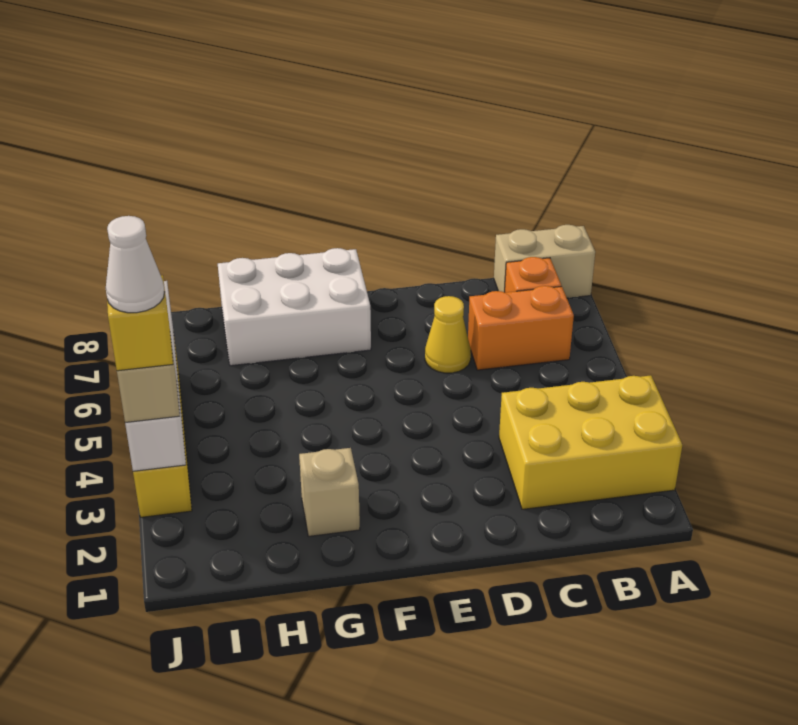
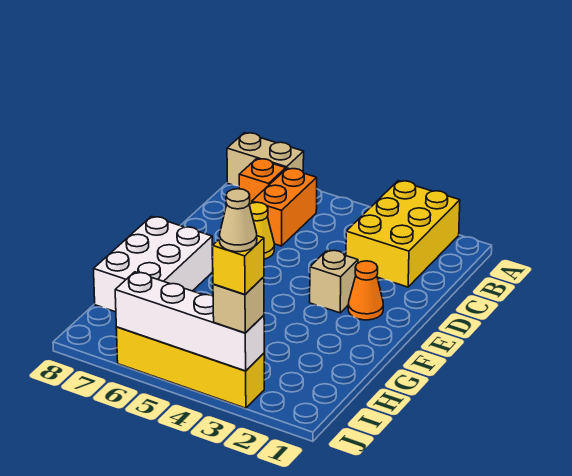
tan 1x2 brick [494,225,595,298] -> tan 1x2 brick turned to [227,133,304,186]
none -> orange 1x1 cone [348,261,383,320]
tan 1x1 brick [299,448,360,536] -> tan 1x1 brick moved to [310,250,358,313]
white 1x1 cone [106,216,164,313] -> tan 1x1 cone [220,189,257,252]

